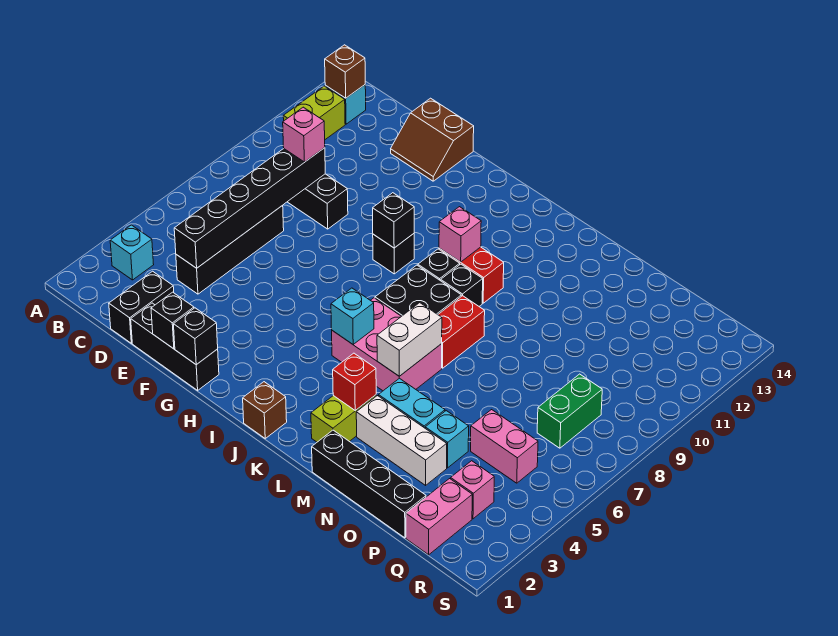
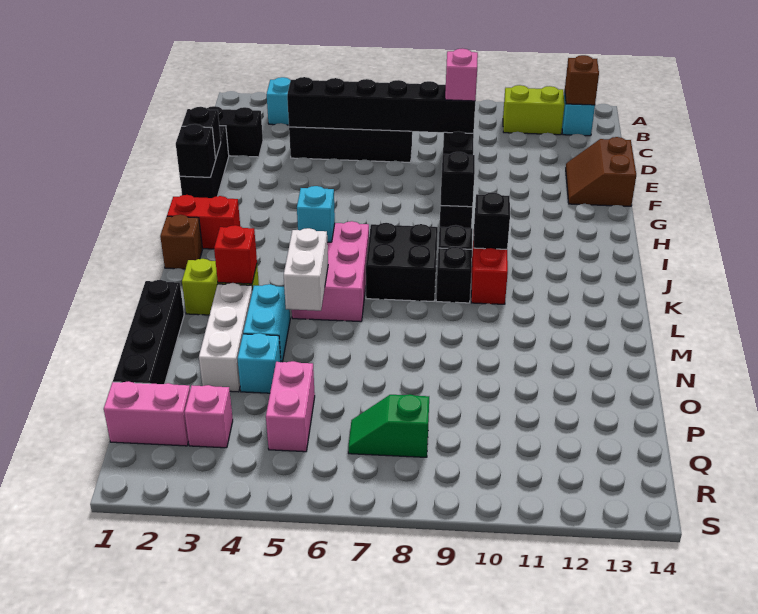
pink 1x1 brick [439,207,481,262] -> black 1x1 brick [474,193,510,249]
white 1x2 brick [377,303,442,376] -> white 1x2 brick turned to [284,228,328,311]
red 1x2 brick [438,296,485,368] -> red 1x2 brick moved to [167,195,240,249]
green 1x2 brick [537,374,602,448] -> green 1x2 slope [348,394,429,457]

